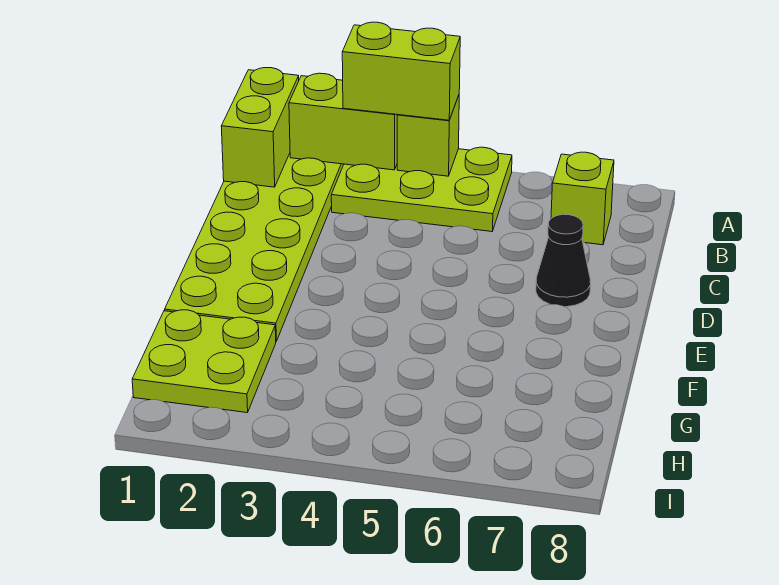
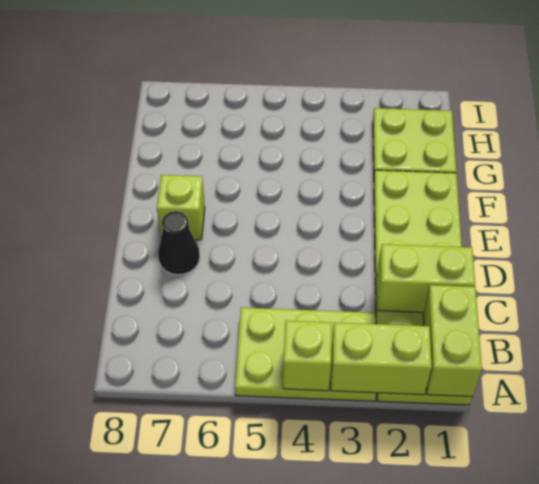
lime 1x2 brick [342,22,460,120] -> lime 1x2 brick moved to [377,244,475,312]
lime 1x1 brick [551,152,614,245] -> lime 1x1 brick moved to [157,175,205,240]

